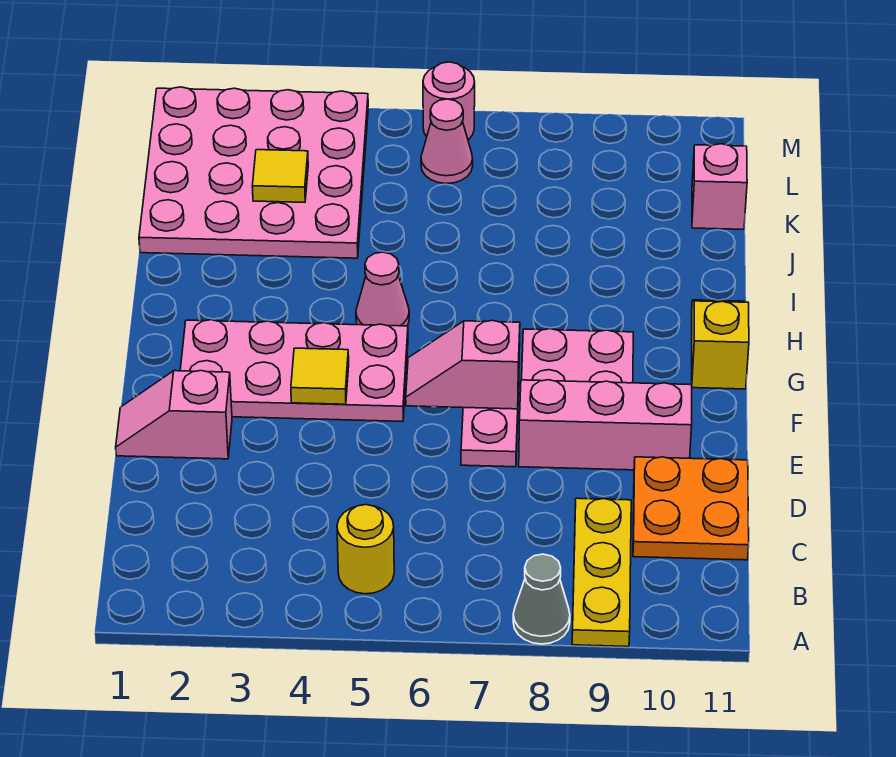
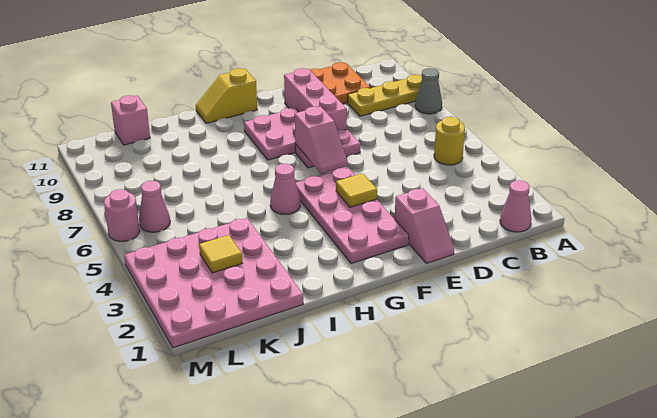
none -> pink 1x1 cone [500,180,531,232]

